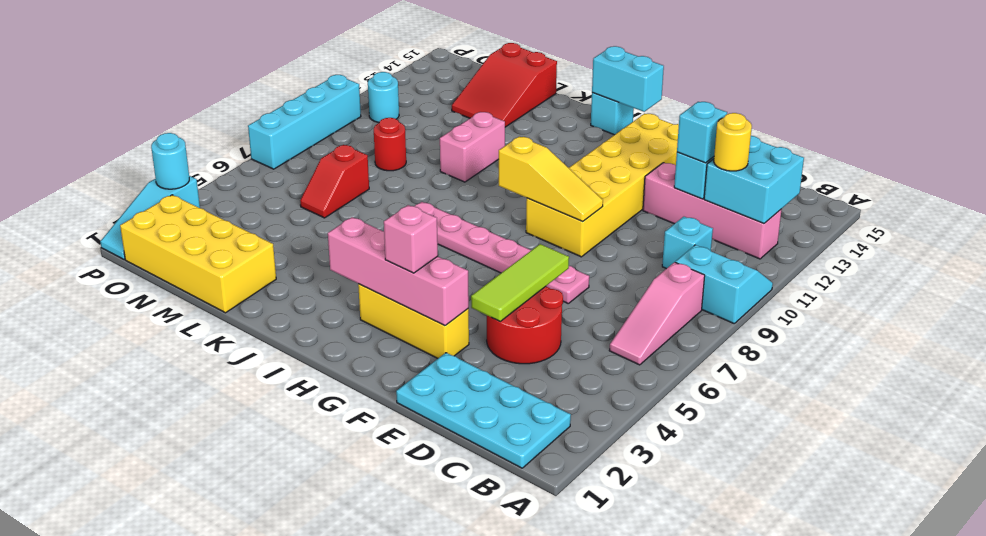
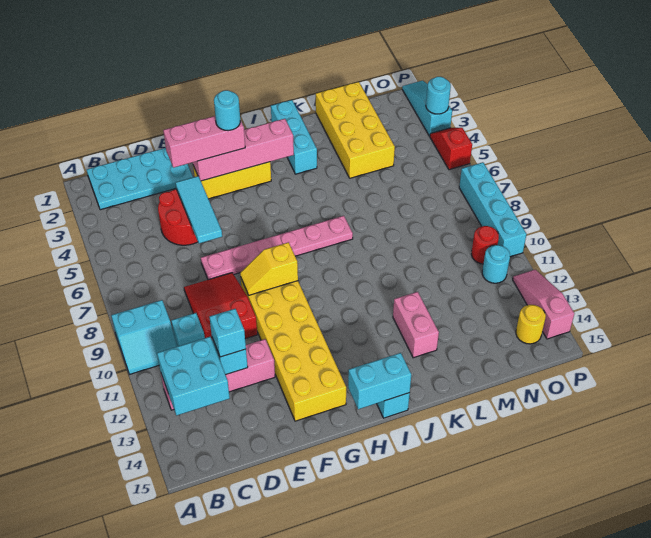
pink 1x3 slope [609,262,705,365] -> pink 1x3 slope moved to [513,270,574,339]
yellow 1x1 round brick [714,113,752,171] -> yellow 1x1 round brick moved to [516,305,546,344]
lime 1x3 tile [471,244,569,322] -> cyan 1x3 tile [176,176,222,243]
yellow 1x3 slope [499,136,603,221] -> yellow 1x2 slope [240,242,298,295]
pink 1x1 brick [384,205,438,273] -> pink 1x3 brick [163,116,245,168]
none -> cyan 1x1 round brick [214,90,240,131]
none -> cyan 1x3 brick [271,100,317,174]
pink 1x2 brick [440,112,505,182] -> pink 1x2 brick moved to [393,292,439,358]
yellow 2x4 brick [120,195,276,313] -> yellow 2x4 brick turned to [316,82,395,178]
red 2x3 slope [452,43,557,127] -> red 2x3 slope moved to [184,273,257,339]
red 1x2 slope [300,145,369,218] -> red 1x2 slope moved to [430,128,472,170]
red 1x1 round brick [374,118,406,171] -> red 1x1 round brick moved to [471,226,499,264]

